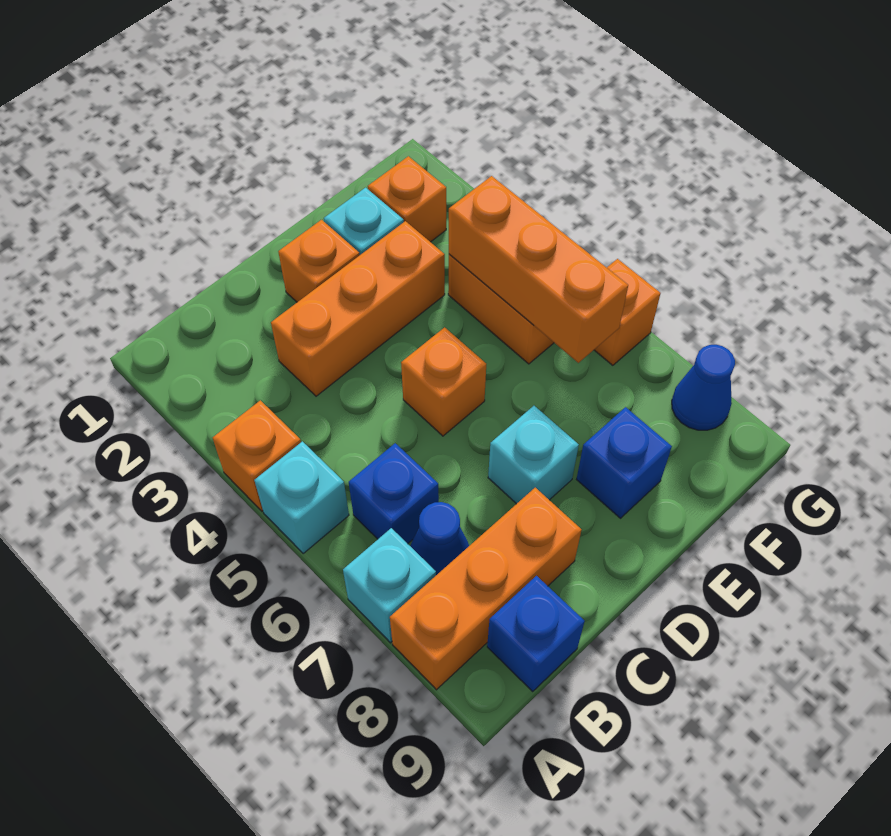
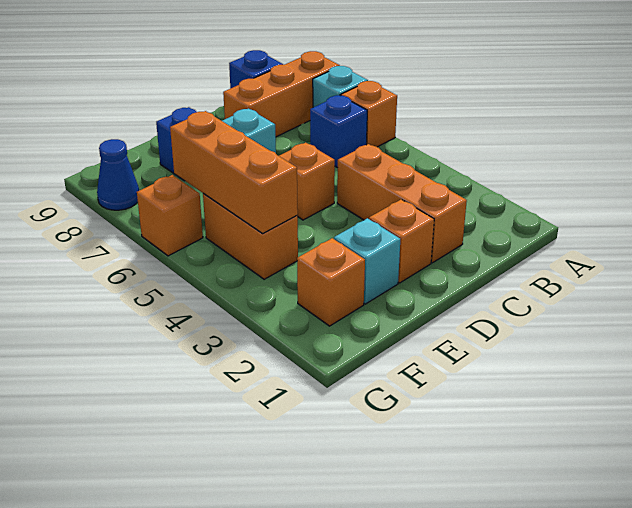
orange 1x1 brick [213,400,301,511] -> orange 1x1 brick moved to [341,81,397,147]
cyan 1x1 brick [254,441,349,554] -> none
blue 1x1 cone [410,502,469,575] -> none
orange 1x3 brick [271,221,445,396] -> orange 1x3 brick turned to [337,144,467,263]

